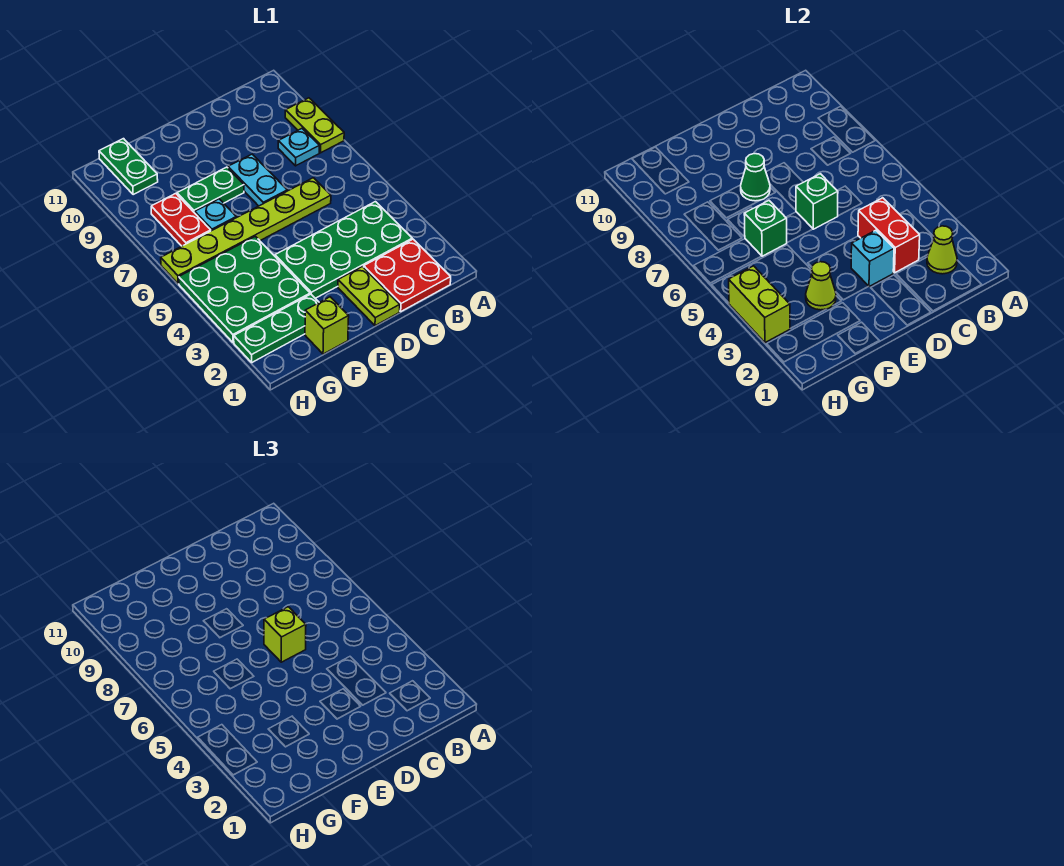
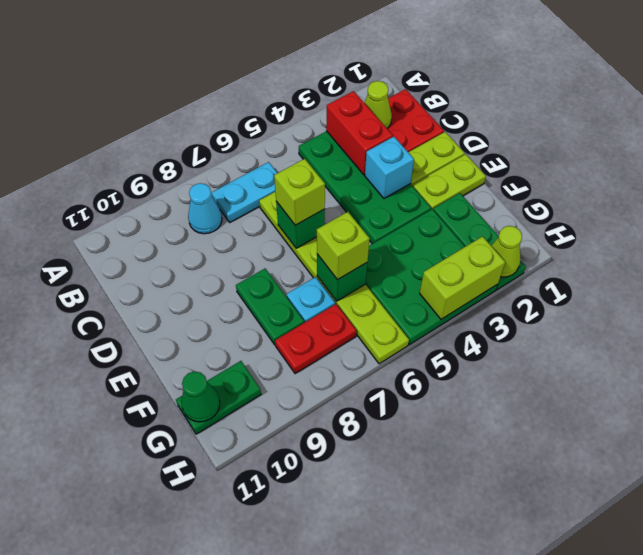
lime 1x2 plate [285,98,344,153] -> lime 1x2 plate moved to [413,154,486,209]
cyan 1x1 plate [278,129,319,166] -> cyan 1x1 cone [188,183,222,234]
red 1x2 brick [858,198,920,273] -> red 1x2 brick turned to [326,91,393,175]
cyan 1x2 plate [228,154,287,206] -> cyan 1x2 plate moved to [212,162,277,222]
green 1x1 cone [741,154,770,201] -> green 1x1 cone moved to [181,371,220,422]
lime 1x1 brick [305,297,349,354] -> lime 1x1 brick moved to [317,212,370,280]
lime 1x1 cone [806,262,836,310] -> lime 1x1 cone moved to [492,226,522,277]

